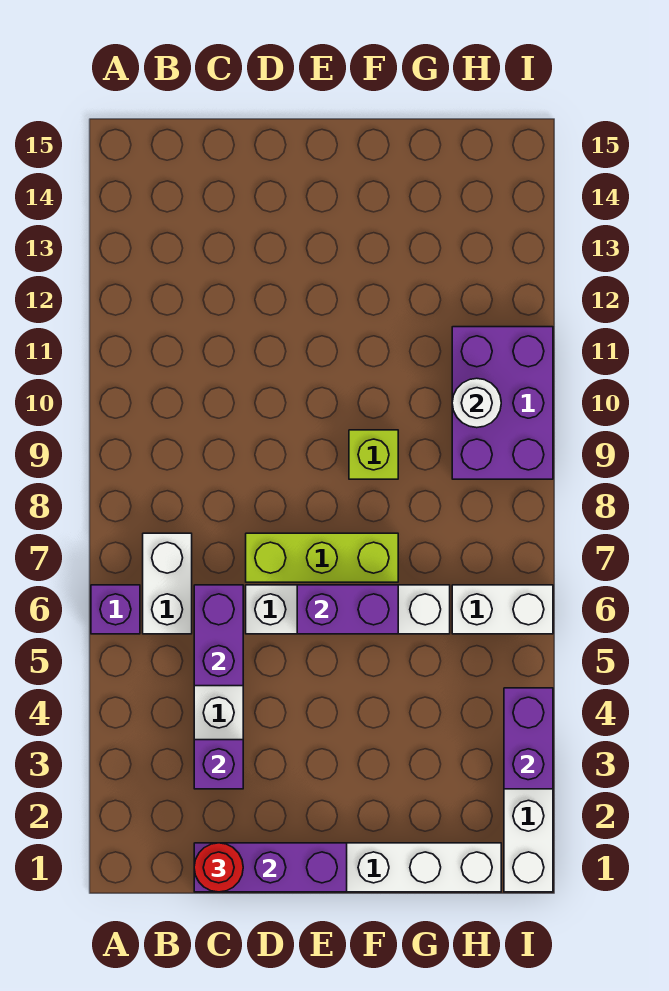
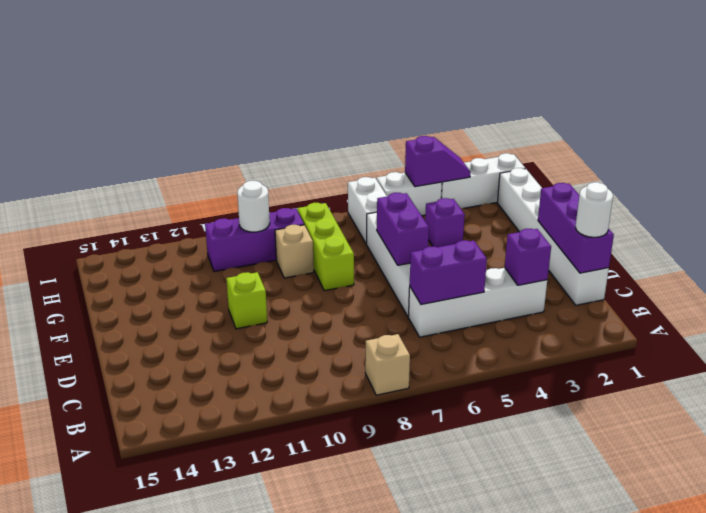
purple 1x1 brick [91,585,140,634] -> purple 1x1 brick moved to [425,198,465,247]
none -> tan 1x1 brick [365,334,410,395]
white 1x2 brick [143,533,192,634] -> white 1x2 brick moved to [377,172,442,216]
red 1x1 round brick [194,843,243,892] -> white 1x1 round brick [576,182,613,237]
lime 1x3 brick [246,533,398,582] -> lime 1x3 brick moved to [297,203,354,291]
lime 1x1 brick [349,430,398,479] -> lime 1x1 brick moved to [226,272,267,329]
none -> tan 1x1 brick [275,225,314,278]
purple 2x3 brick [452,327,553,479] -> purple 1x3 brick [205,208,304,271]
purple 1x2 brick [504,688,553,789] -> purple 1x2 slope [405,136,471,187]

